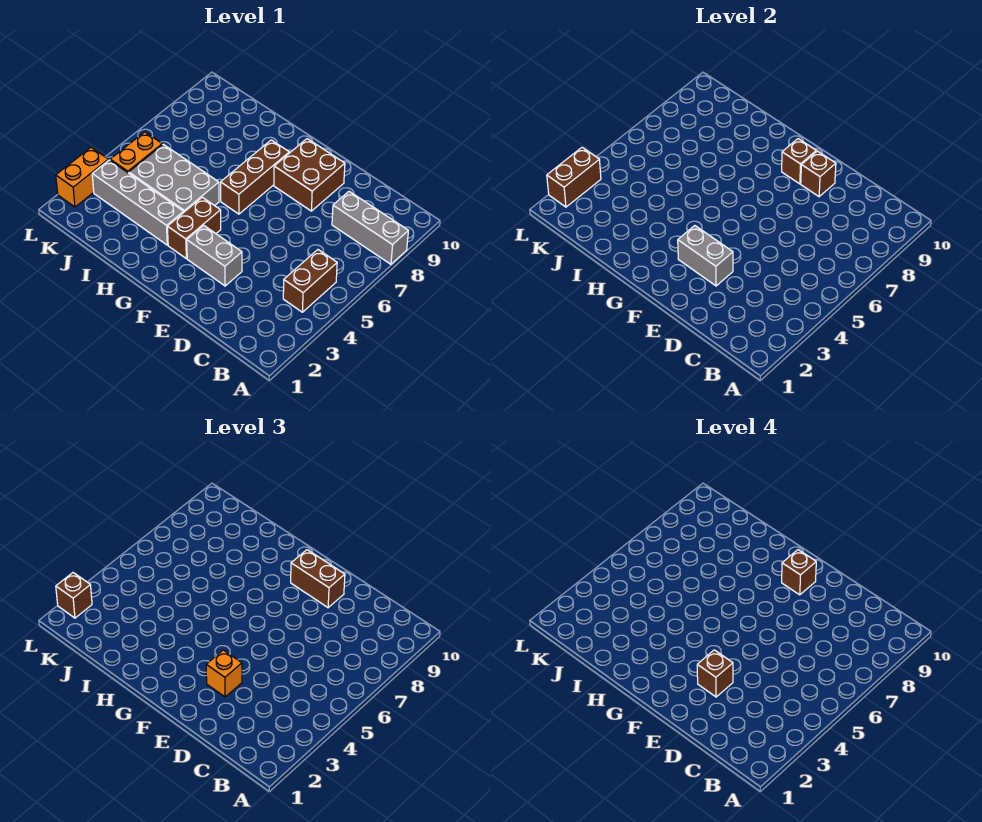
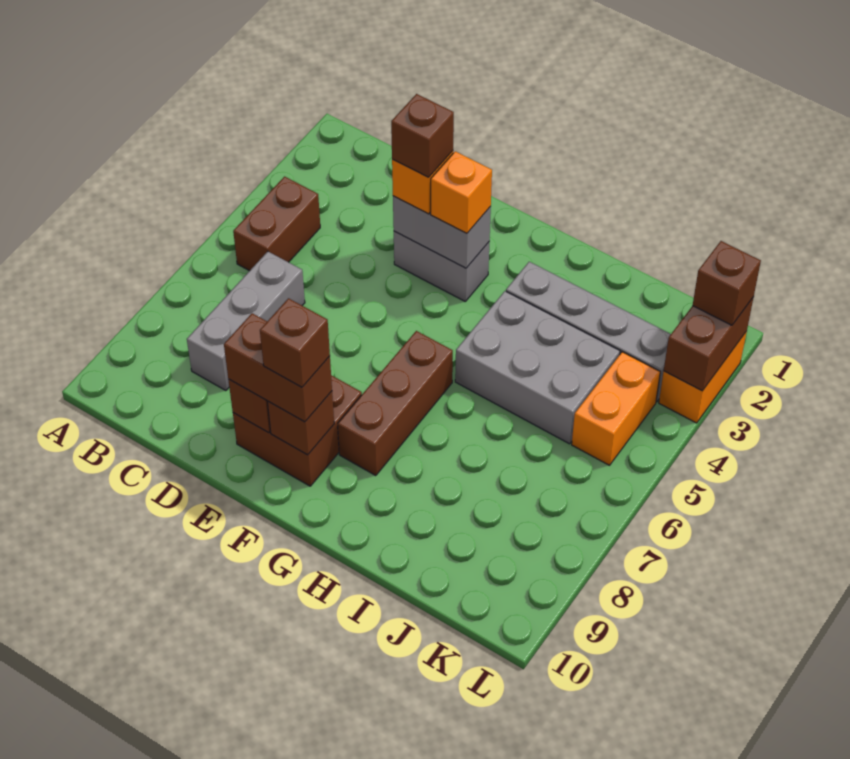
grey 1x3 brick [332,191,408,264] -> grey 1x3 brick turned to [187,252,305,391]
none -> orange 1x1 brick [431,151,492,233]
brown 1x2 brick [167,197,221,259] -> none

